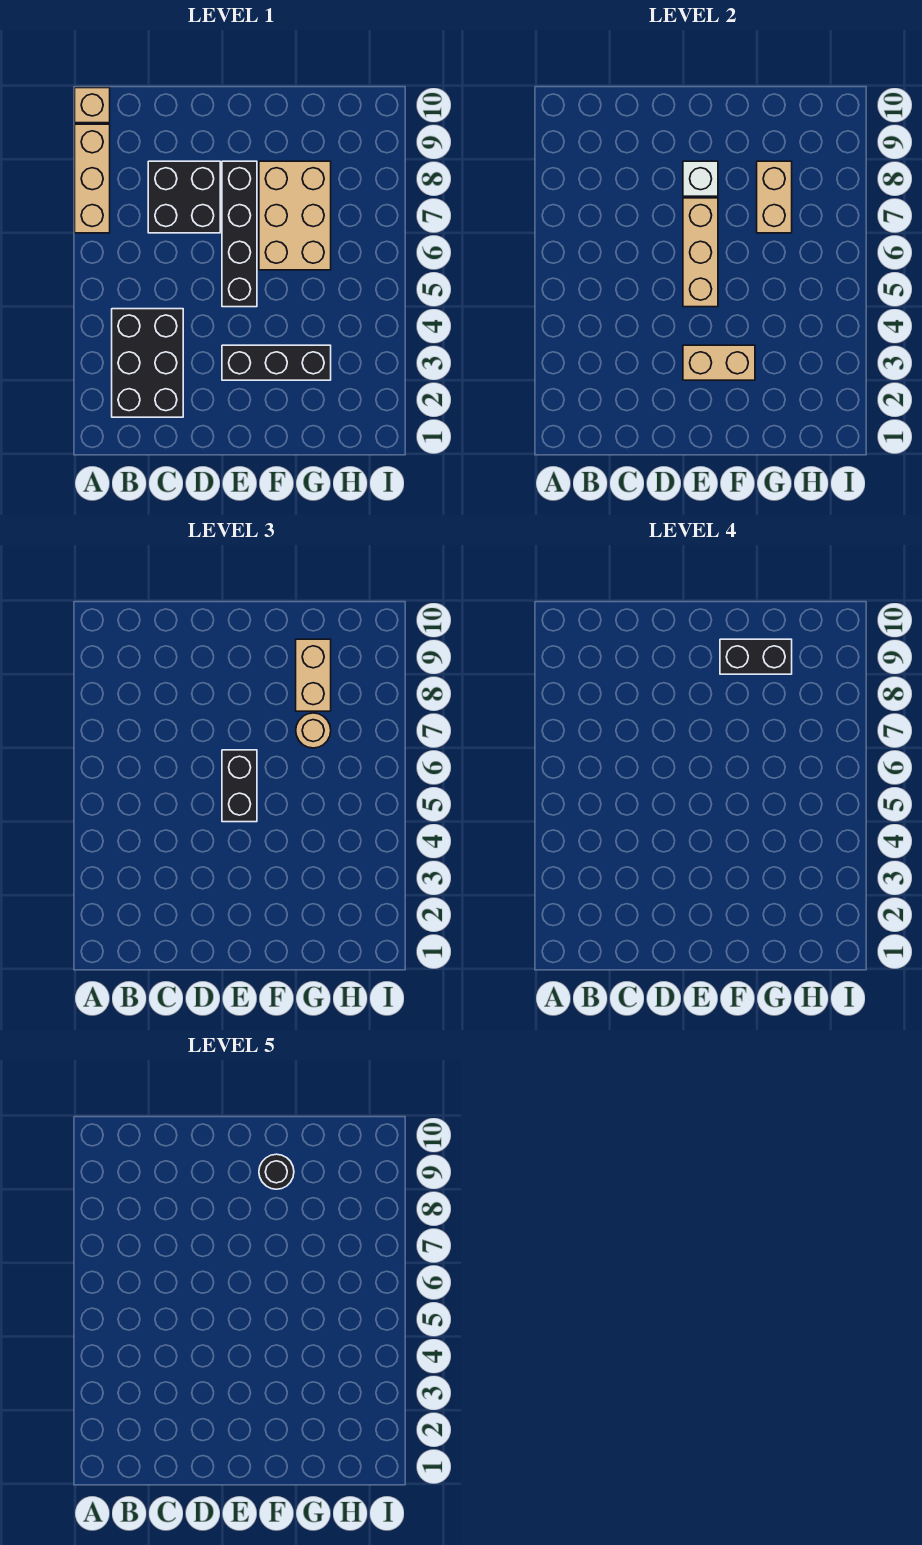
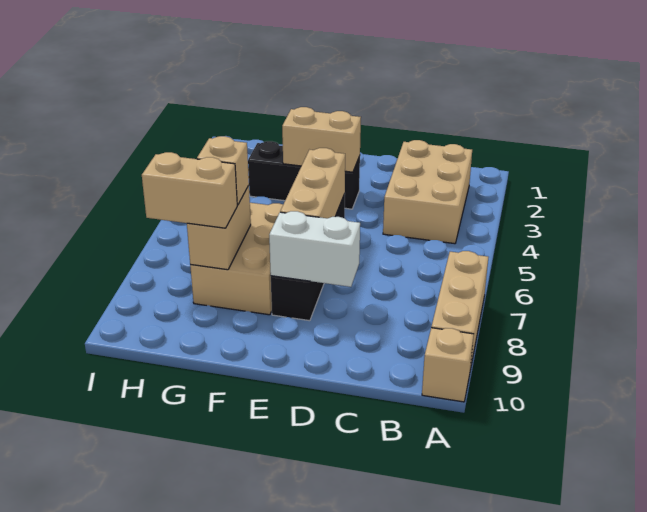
black 2x3 brick [112,309,183,417] -> tan 2x3 brick [383,140,472,244]
black 2x2 brick [148,161,220,233] -> none
black 1x2 brick [222,750,257,822] -> none
white 1x1 brick [683,161,718,196] -> white 1x2 brick [269,211,360,287]
black 1x2 brick [720,639,792,674] -> none
black 1x1 round brick [259,1154,294,1189] -> none
tan 1x1 round brick [296,713,331,748] -> tan 1x1 brick [197,136,249,205]
tan 1x2 brick [296,639,331,711] -> tan 1x2 brick turned to [142,152,237,228]

